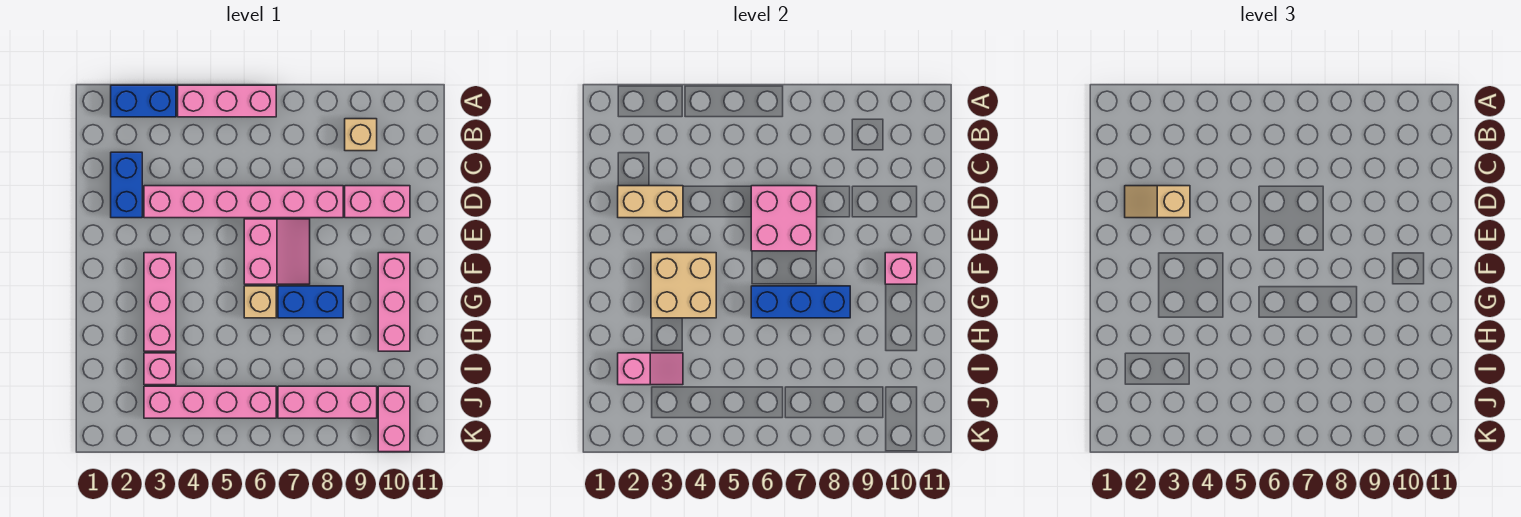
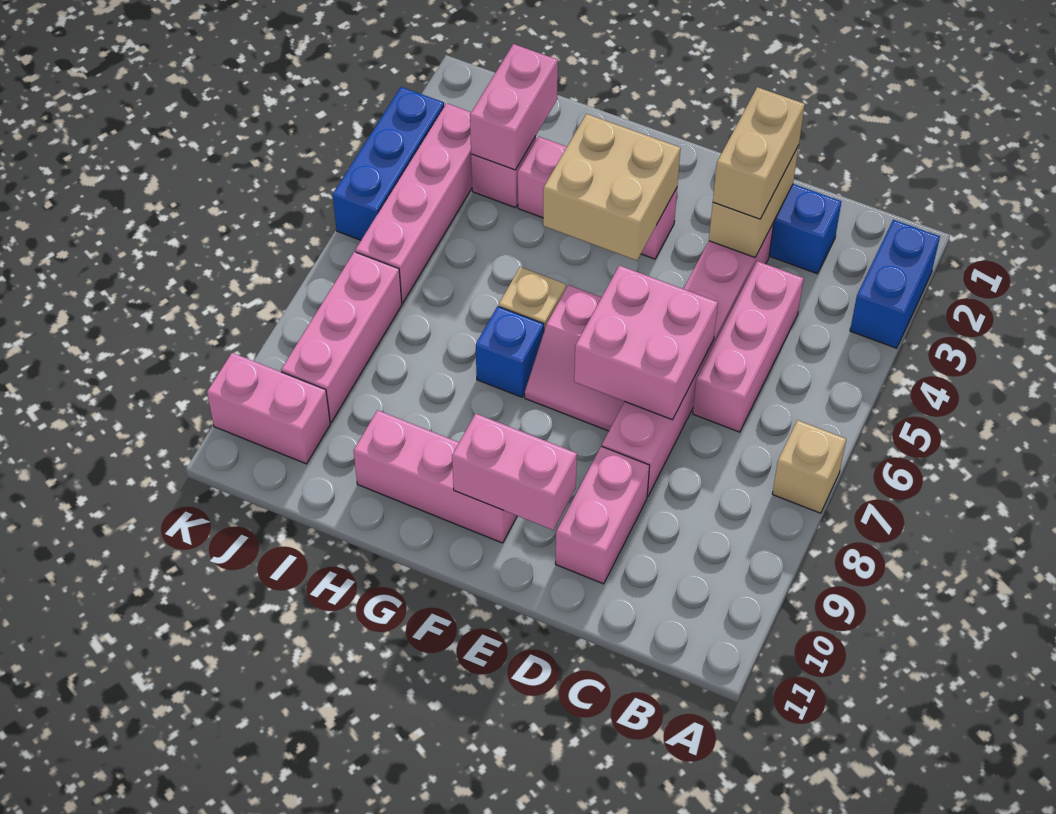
pink 1x3 brick [178,85,276,117] -> pink 1x3 brick moved to [693,261,804,432]
tan 1x1 brick [345,119,377,151] -> tan 1x1 brick moved to [772,420,846,513]
tan 1x2 slope [1125,186,1190,218] -> tan 1x2 brick [713,87,805,219]
pink 1x1 brick [885,253,917,284] -> pink 1x2 brick [452,414,577,530]
blue 1x3 brick [751,286,850,318] -> blue 1x3 brick moved to [333,87,444,240]
blue 1x2 brick [278,286,343,318] -> blue 1x1 brick [476,306,544,397]
pink 1x2 slope [618,353,683,385] -> pink 1x2 brick [470,44,558,170]

